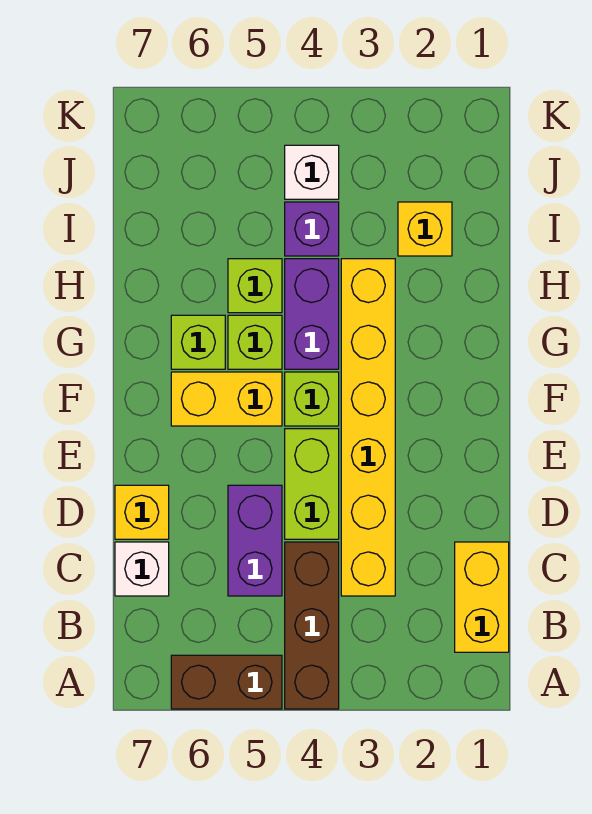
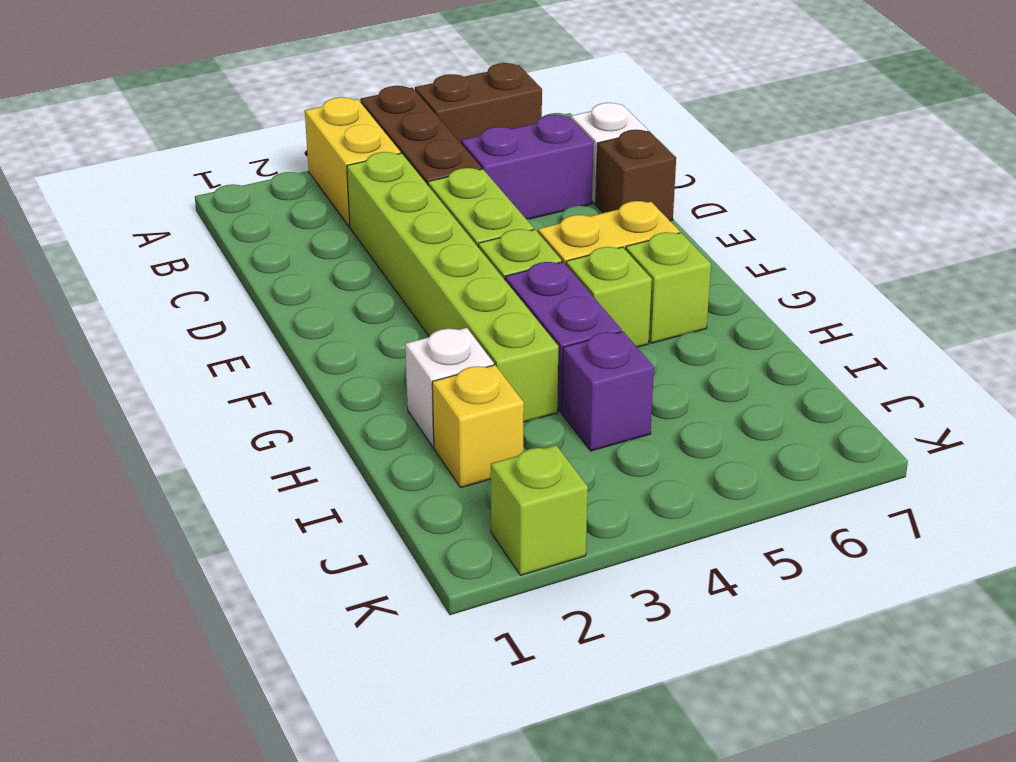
yellow 1x2 brick [455,542,509,652] -> yellow 1x2 brick moved to [305,97,401,227]
yellow 1x6 brick [341,259,395,596] -> lime 1x6 brick [347,152,558,422]
purple 1x2 brick [228,485,282,596] -> purple 1x2 brick turned to [461,115,594,219]
yellow 1x1 brick [115,485,169,539] -> brown 1x1 brick [596,130,676,221]
lime 1x1 brick [228,259,282,313] -> lime 1x1 brick moved to [491,445,588,575]
white 1x1 brick [285,145,339,199] -> white 1x1 brick moved to [405,328,494,447]

